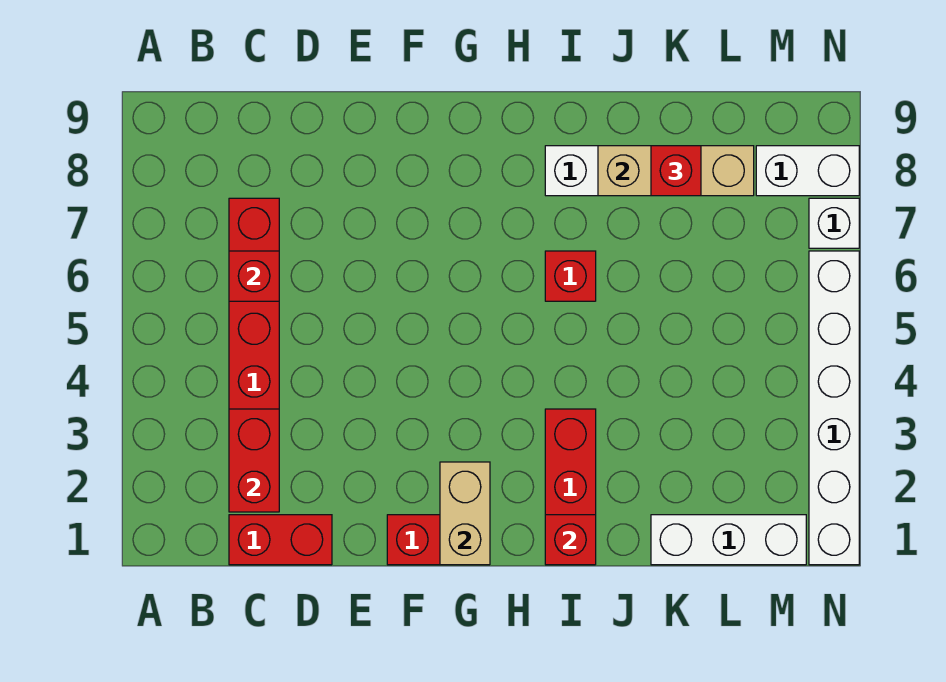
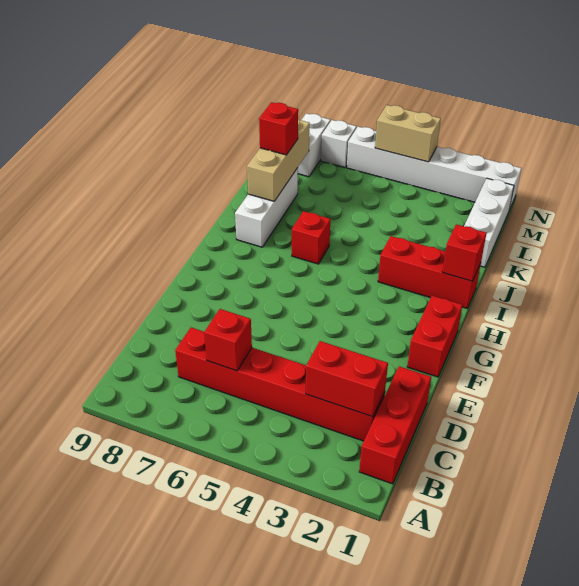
red 1x2 brick [229,515,332,565] -> red 1x3 brick [359,366,431,484]
tan 1x2 brick [440,462,490,565] -> tan 1x2 brick moved to [375,105,441,162]

